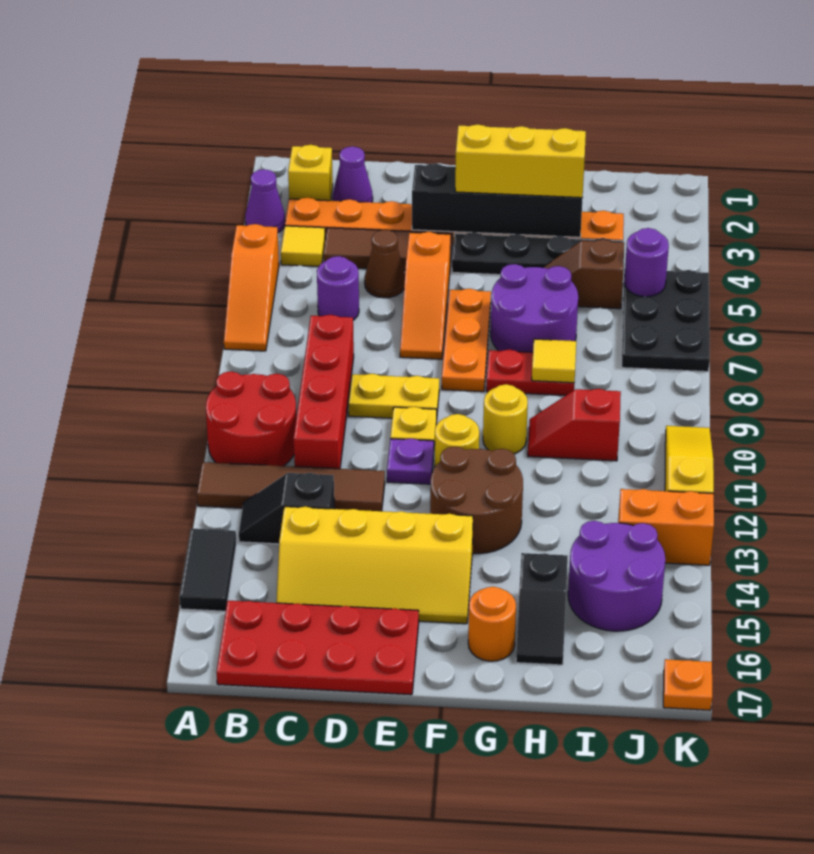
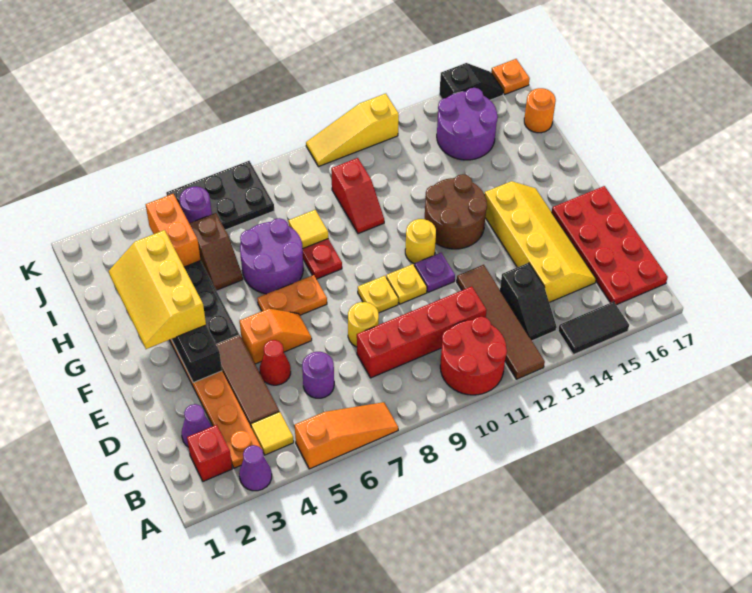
yellow 1x1 brick [288,145,333,201] -> red 1x1 brick [187,425,232,481]
brown 1x1 cone [365,230,405,298] -> red 1x1 cone [260,340,291,385]
yellow 1x2 plate [348,374,439,418] -> yellow 1x1 plate [358,276,398,313]
orange 1x3 slope [400,232,450,359] -> orange 1x2 slope [239,309,312,364]
orange 1x3 plate [442,289,491,392] -> orange 1x2 plate [257,275,327,315]
yellow 1x1 round brick [483,384,528,454] -> yellow 1x1 round brick moved to [348,302,379,347]
orange 1x1 round brick [468,587,516,661] -> orange 1x1 round brick moved to [524,88,556,133]
black 1x2 slope [516,553,568,665] -> black 1x2 slope moved to [439,63,503,100]
orange 1x2 brick [618,489,714,565] -> orange 1x2 brick moved to [146,194,201,267]

